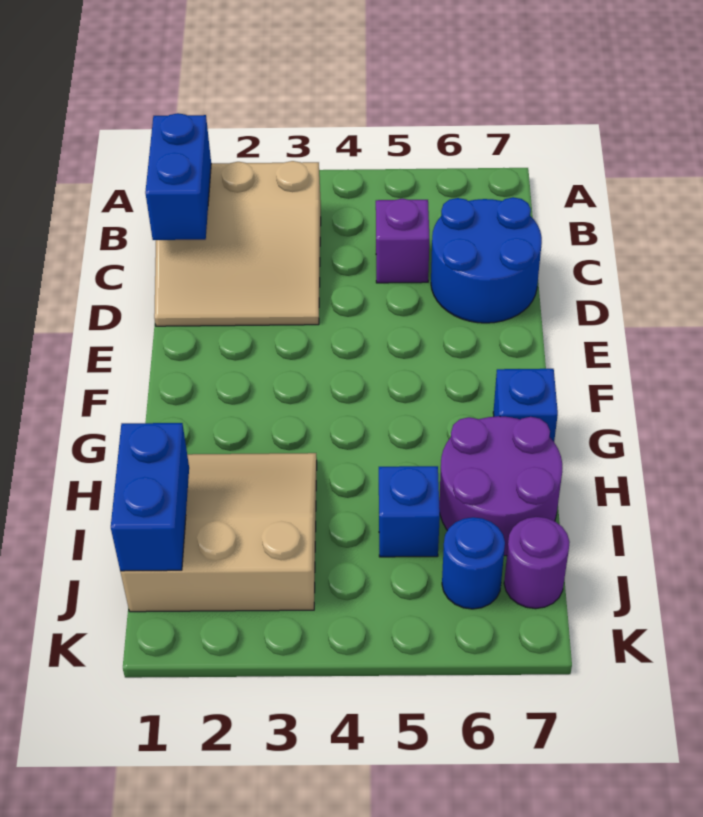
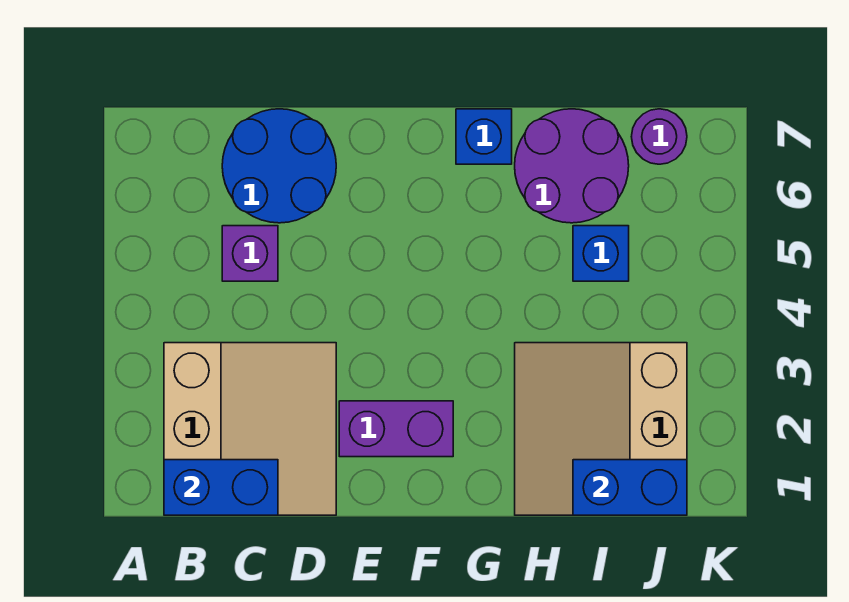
none -> purple 1x2 brick [339,401,453,457]
blue 1x1 round brick [442,517,505,609] -> none

